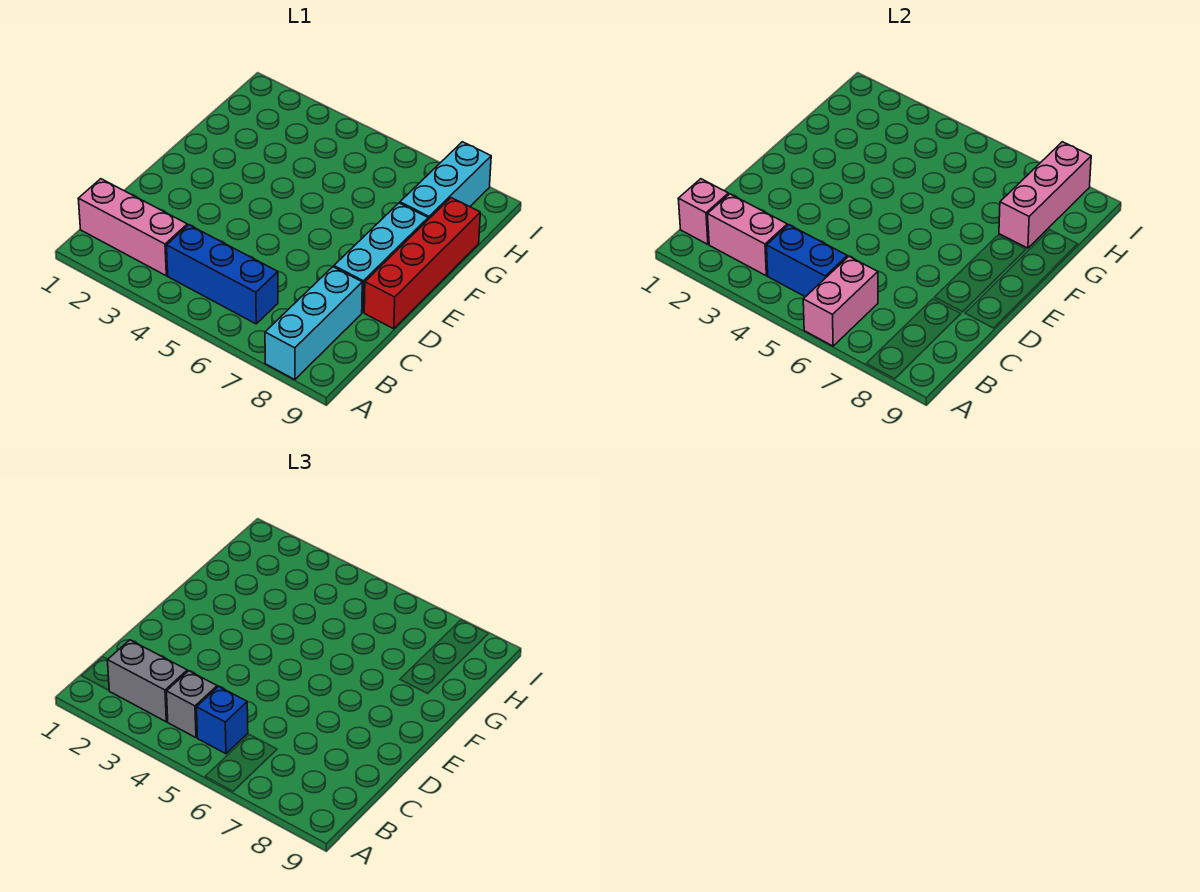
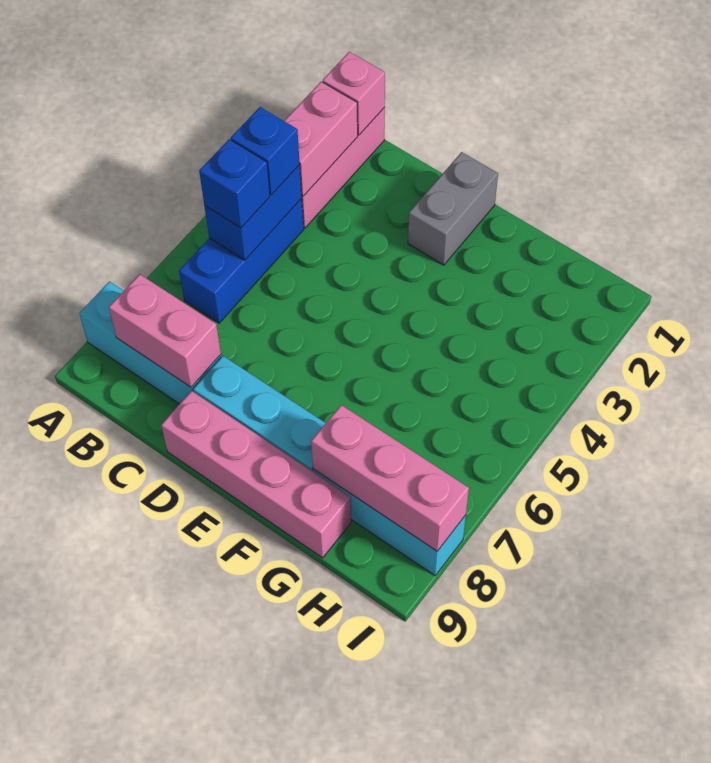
pink 1x2 brick [803,257,878,346] -> pink 1x2 brick moved to [109,274,221,387]
grey 1x2 brick [107,640,187,722] -> grey 1x2 brick moved to [408,152,498,265]
grey 1x1 brick [167,671,217,738] -> blue 1x1 brick [231,107,300,195]
red 1x4 brick [364,198,480,329] -> pink 1x4 brick [161,391,351,558]

